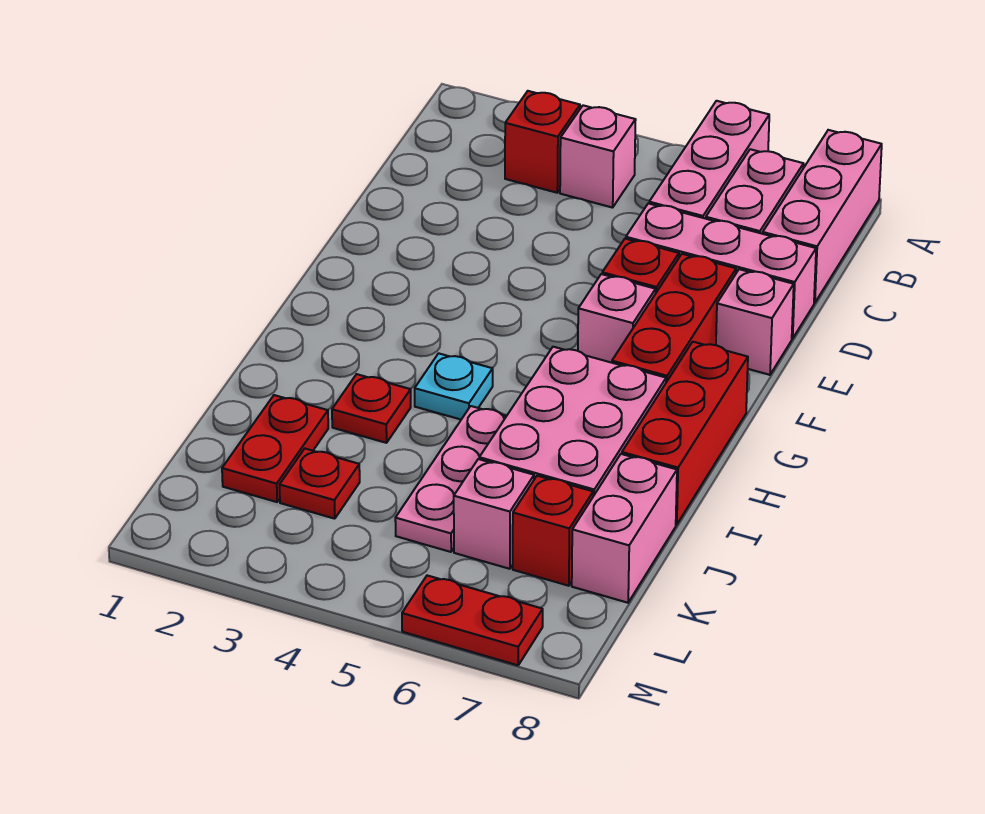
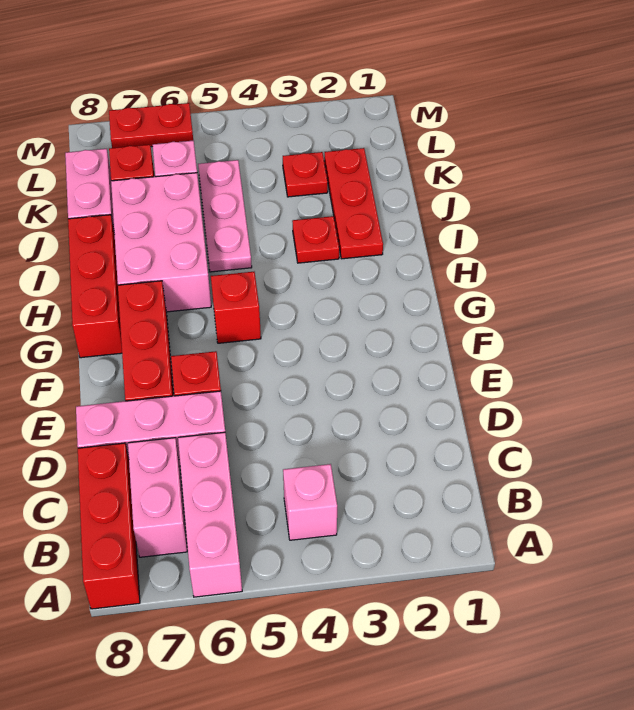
pink 1x3 brick [763,130,882,303] -> red 1x3 brick [78,443,140,609]
red 1x1 brick [505,91,580,193] -> red 1x1 brick moved to [211,272,261,343]
pink 1x1 brick [716,269,794,375] -> none
pink 1x1 brick [578,274,656,363] -> none
cyan 1x1 plate [415,353,493,419] -> none
red 1x2 plate [222,395,328,502] -> red 1x3 plate [324,148,383,259]

